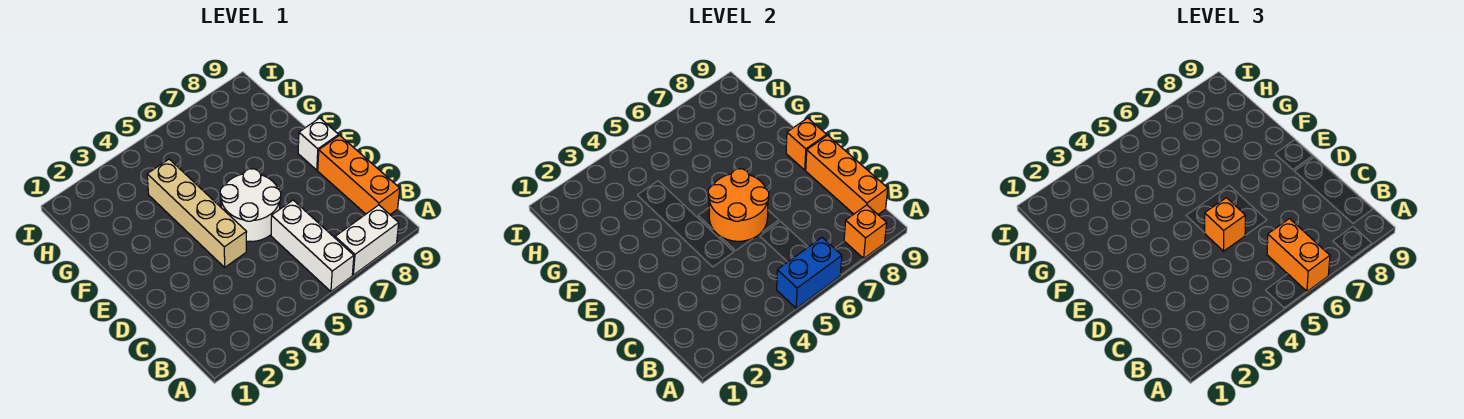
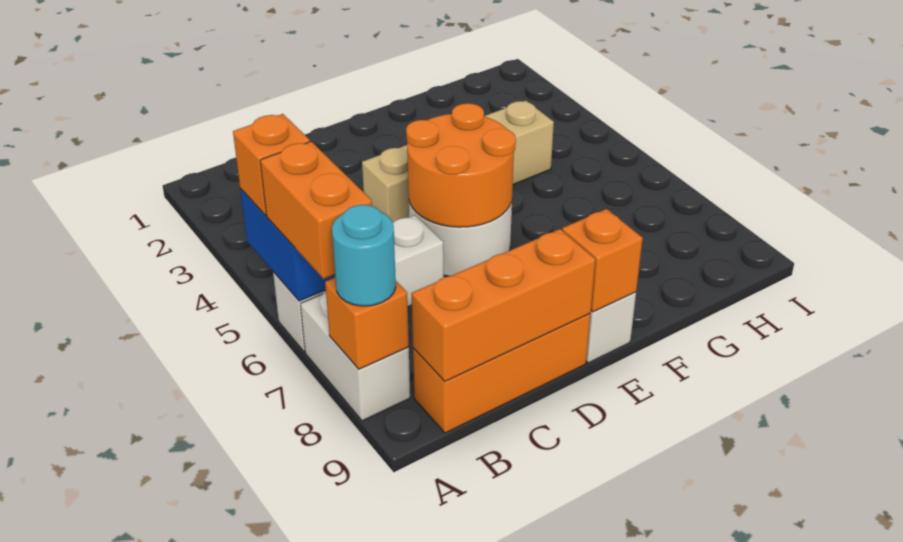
orange 1x2 brick [1267,219,1330,292] -> orange 1x2 brick turned to [260,142,372,279]
none -> cyan 1x1 round brick [332,205,396,306]
orange 1x1 brick [1205,198,1245,251] -> orange 1x1 brick moved to [233,114,310,216]

